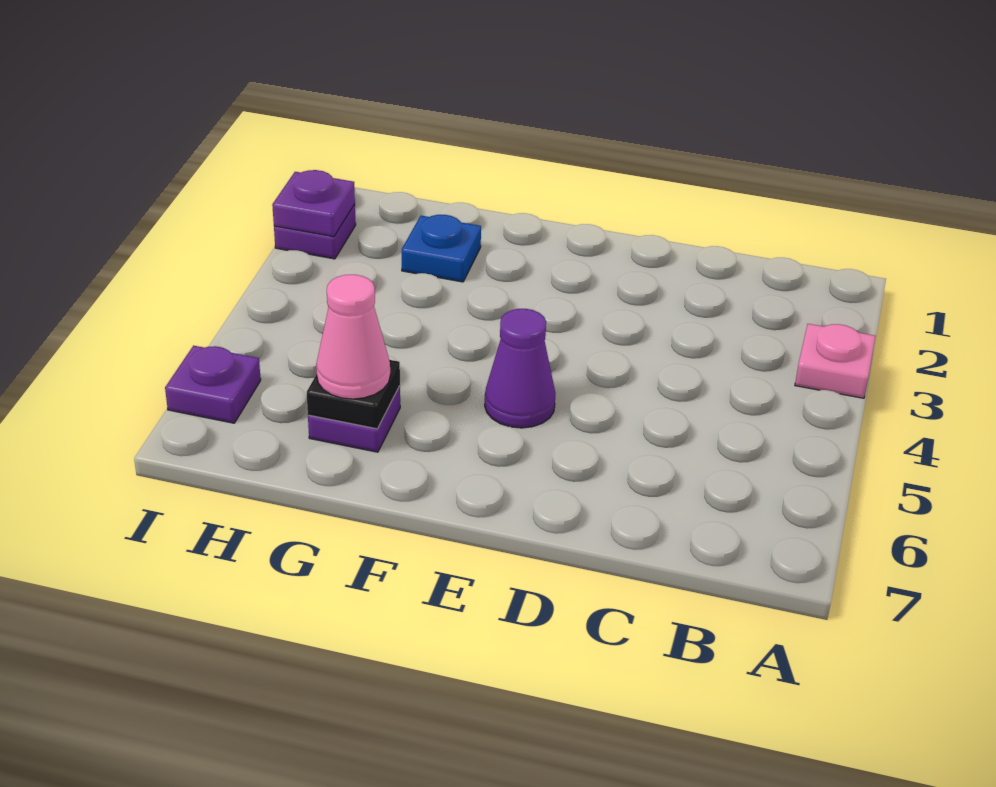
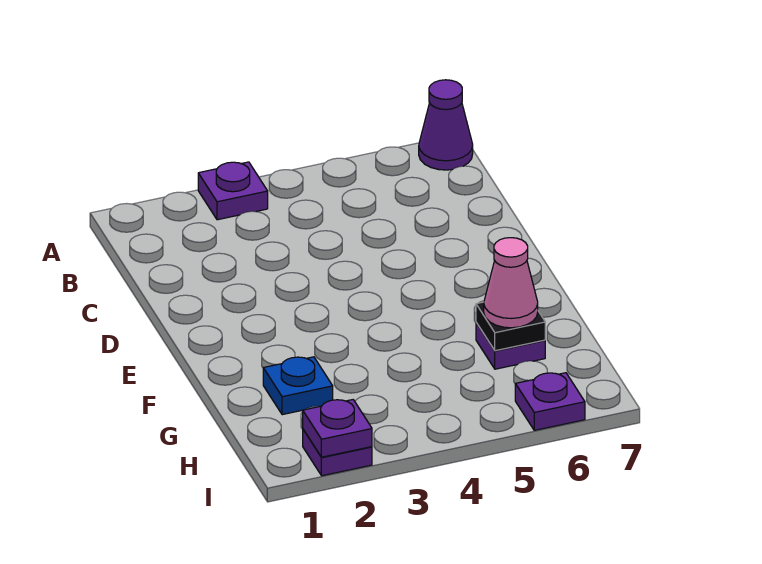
pink 1x1 plate [795,324,875,398] -> purple 1x1 plate [198,162,268,220]
purple 1x1 cone [485,309,556,428] -> purple 1x1 cone moved to [419,80,473,170]

